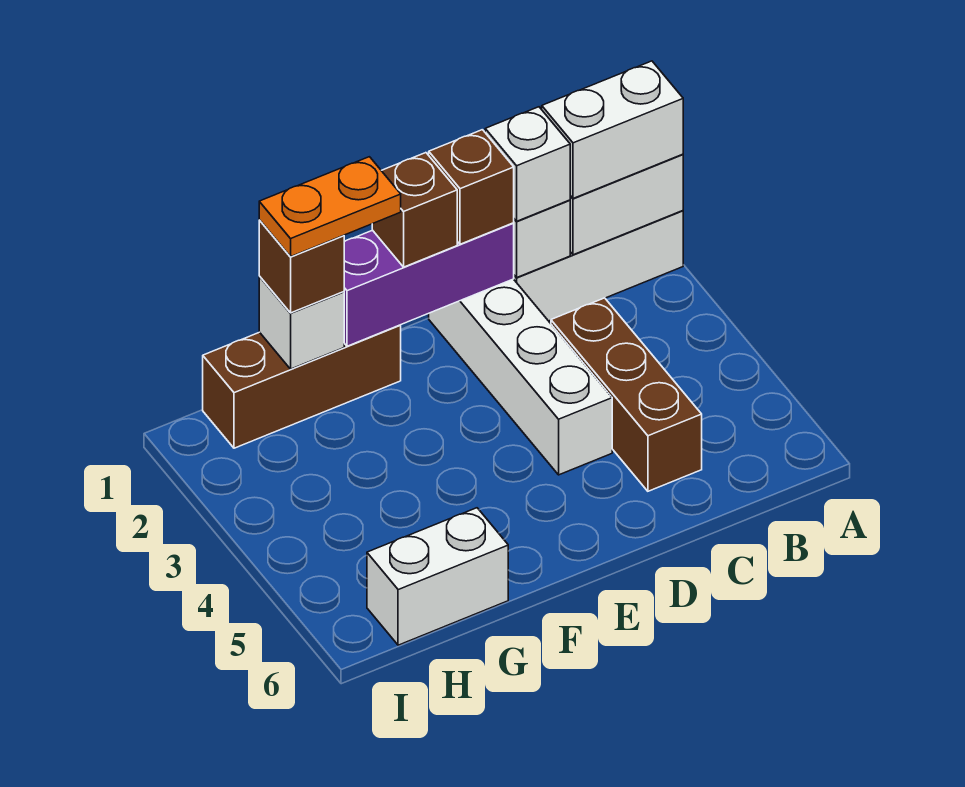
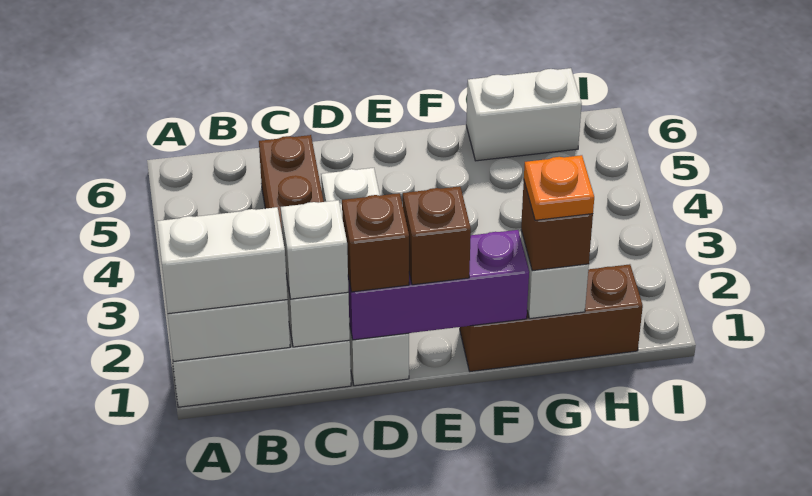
orange 1x2 plate [259,157,401,257] -> orange 1x1 plate [524,155,594,220]

